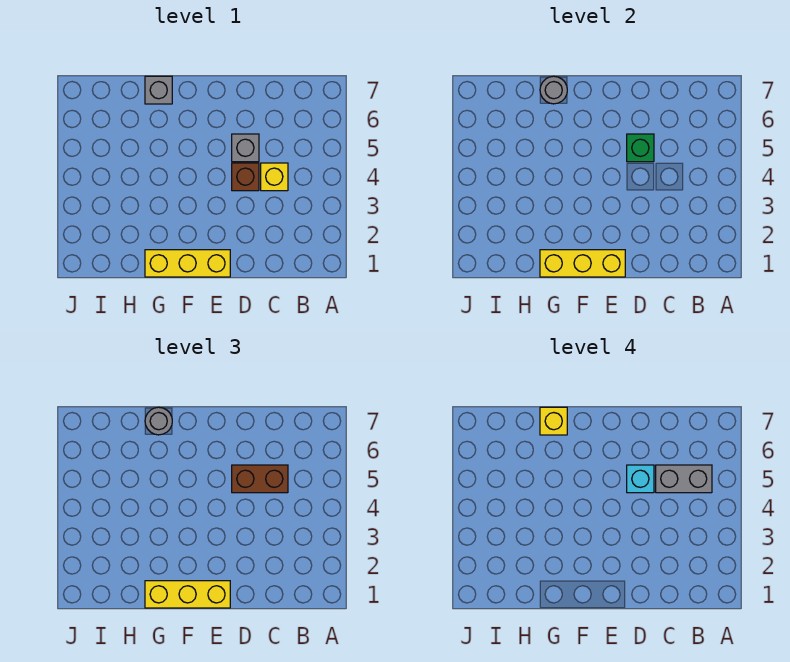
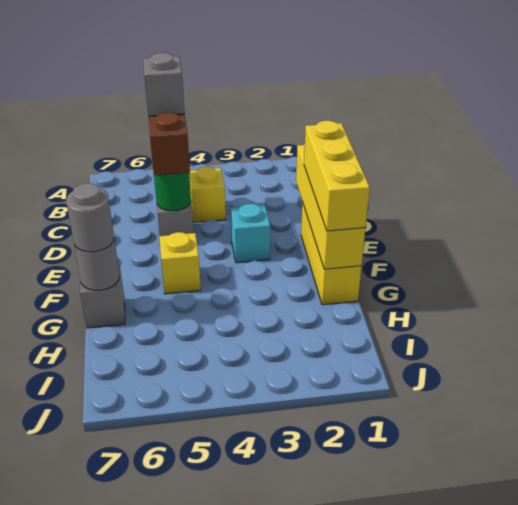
grey 1x2 brick [656,465,712,493] -> grey 1x1 brick [143,53,185,116]
brown 1x1 brick [232,163,259,191] -> none
green 1x1 brick [627,134,654,162] -> green 1x1 round brick [154,173,191,211]
cyan 1x1 brick [627,465,654,493] -> cyan 1x1 brick moved to [231,204,270,263]
yellow 1x3 brick [540,250,625,277] -> yellow 1x4 brick [296,145,365,269]
yellow 1x1 brick [540,407,567,435] -> yellow 1x1 brick moved to [159,232,201,294]

